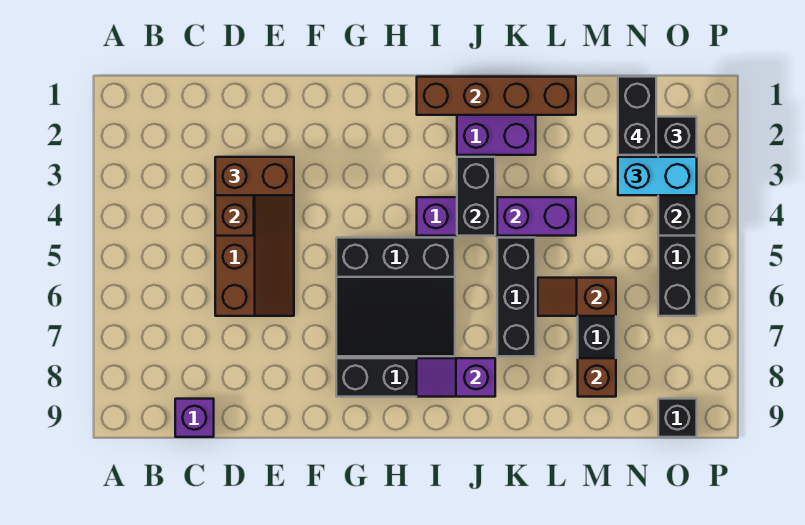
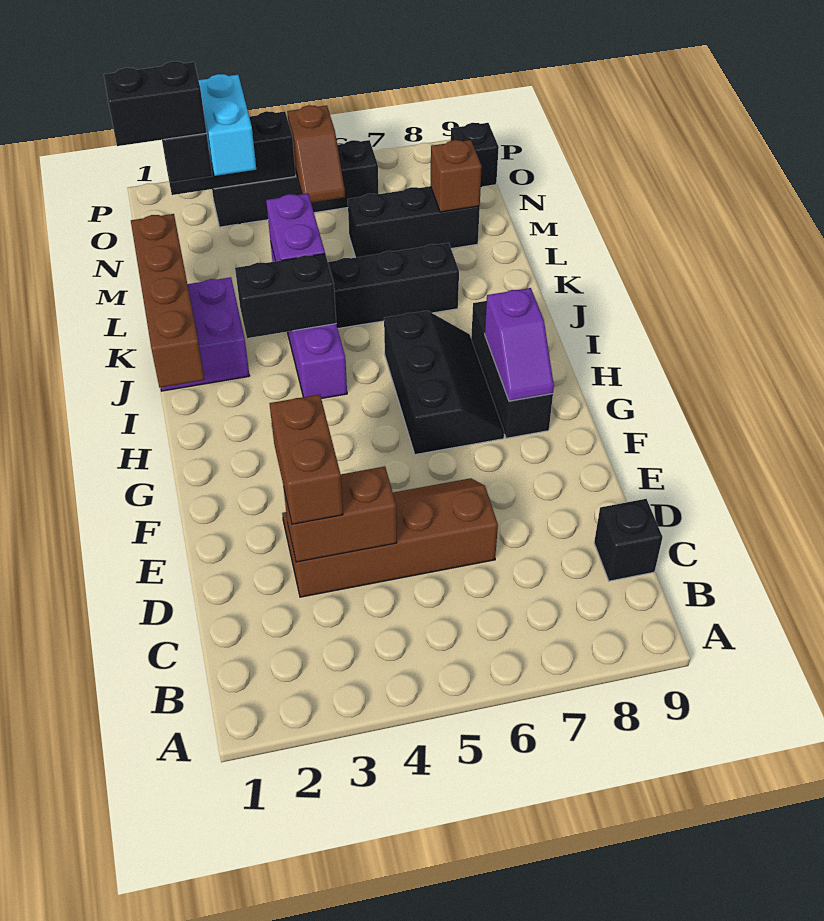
purple 1x1 brick [175,399,214,437] -> black 1x1 brick [594,499,663,581]
black 3x3 slope [336,238,455,356] -> black 2x3 slope [384,311,504,455]
purple 1x2 slope [417,358,495,397] -> purple 1x2 slope moved to [485,288,554,401]
brown 1x2 slope [538,278,616,316] -> brown 1x2 slope moved to [287,105,345,203]

